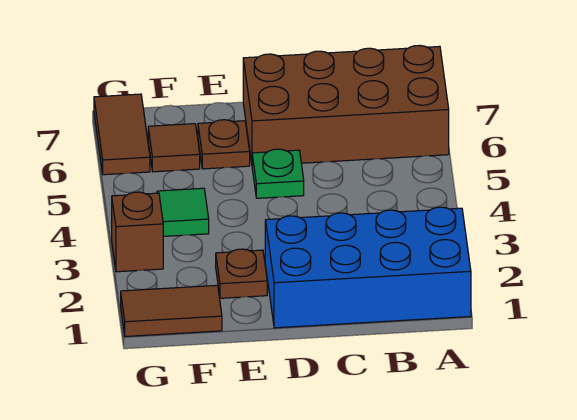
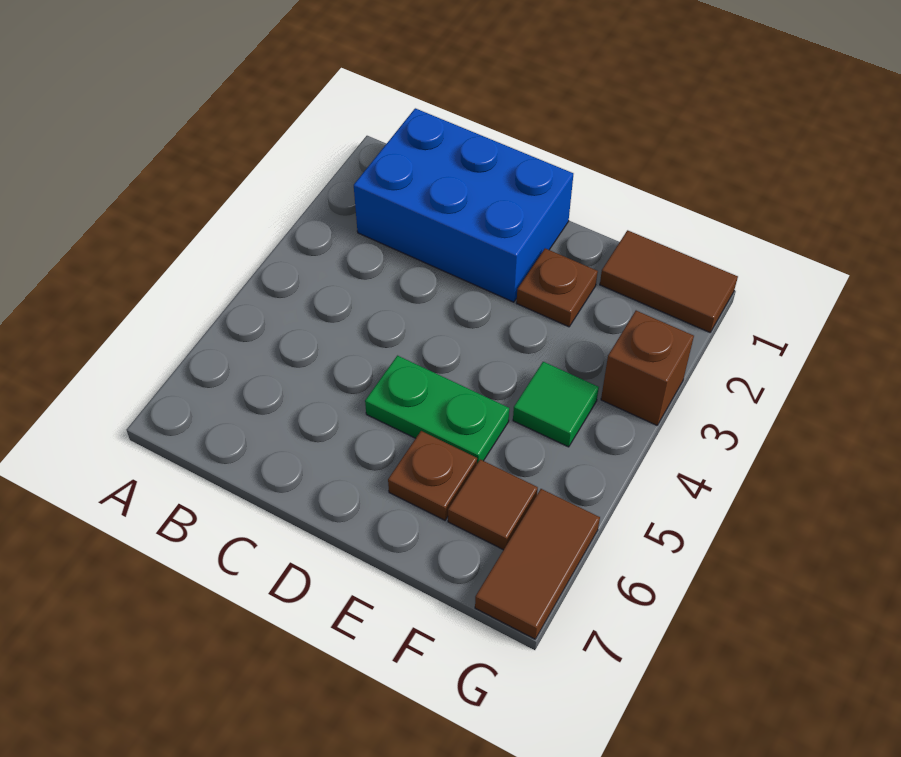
blue 2x4 brick [265,207,471,328] -> blue 2x3 brick [354,108,573,302]
brown 2x4 brick [243,45,449,163] -> none
green 1x1 plate [252,149,304,198] -> green 1x2 plate [365,356,509,463]

